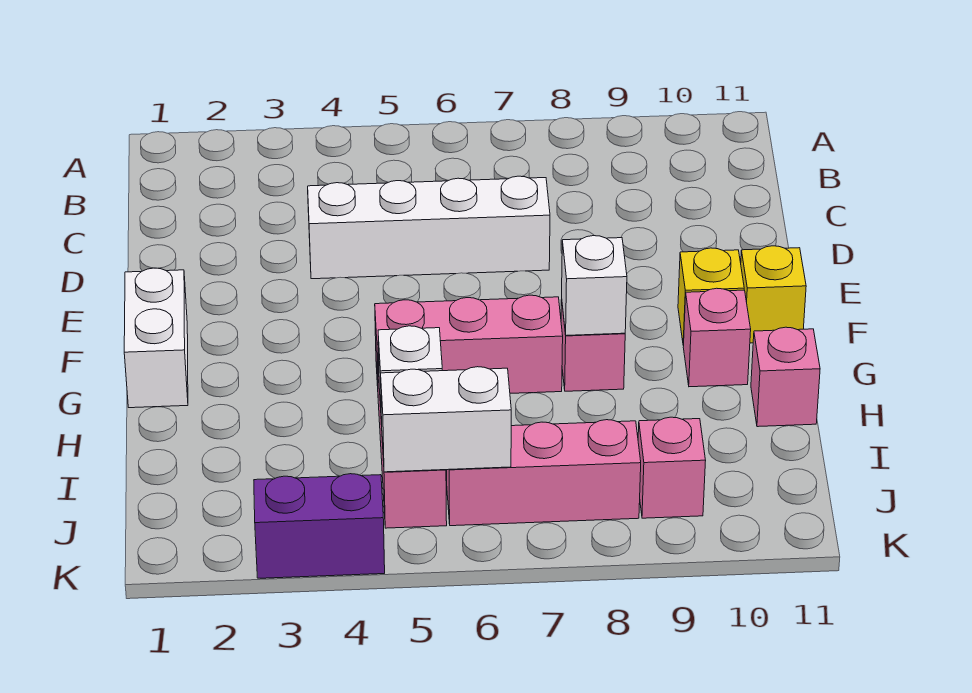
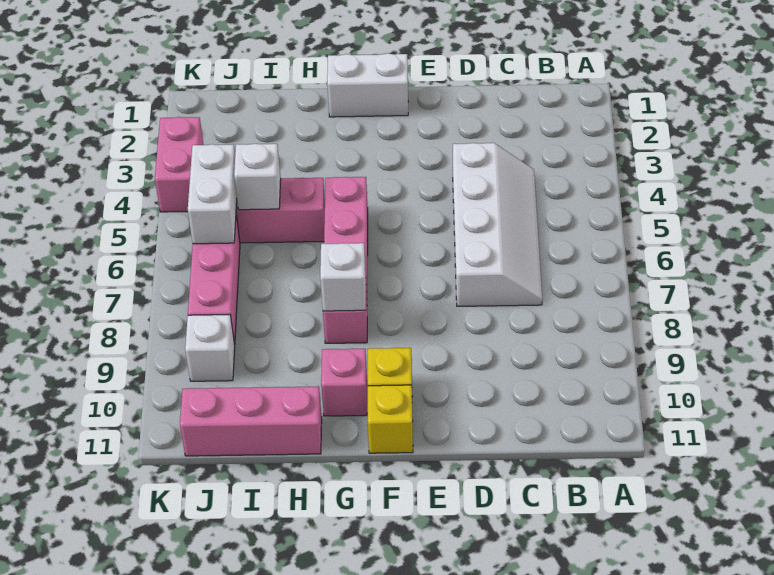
pink 1x1 brick [751,327,820,427] -> pink 1x3 brick [180,386,322,456]
pink 1x1 brick [638,417,706,518] -> white 1x1 brick [185,315,235,381]
purple 1x2 brick [254,474,385,578] -> pink 1x2 brick [155,117,203,212]

